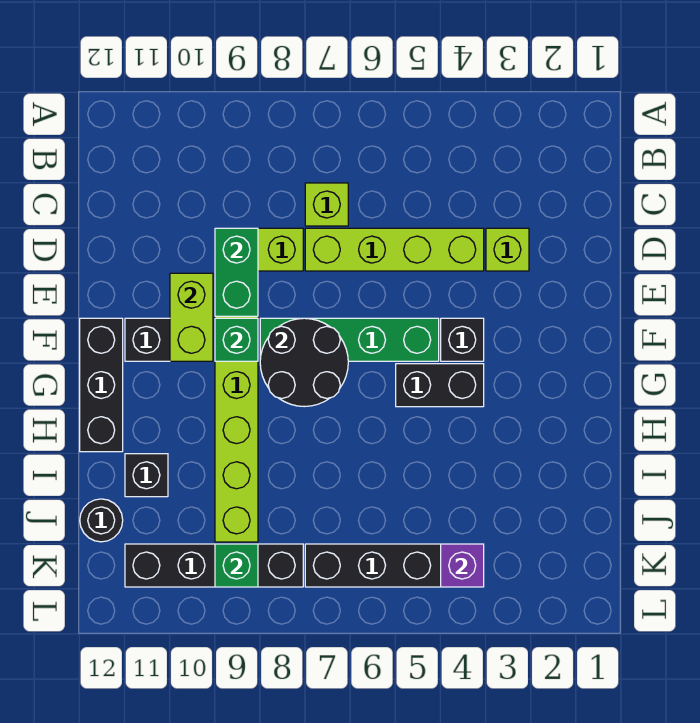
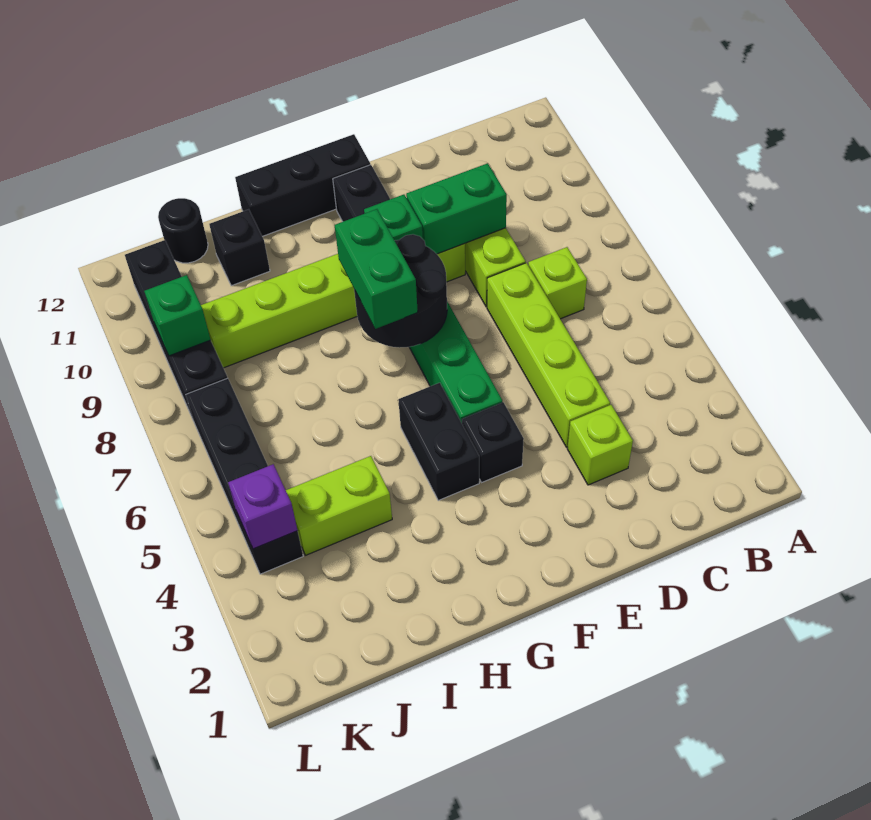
lime 1x2 brick [170,273,213,361] -> lime 1x2 brick moved to [286,456,392,555]
none -> green 1x2 brick [335,209,418,329]

